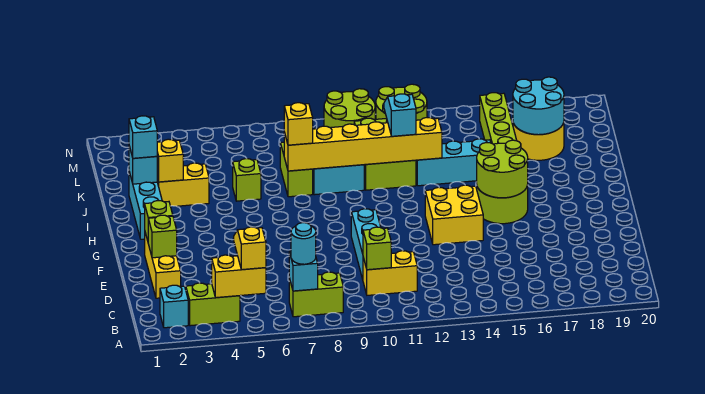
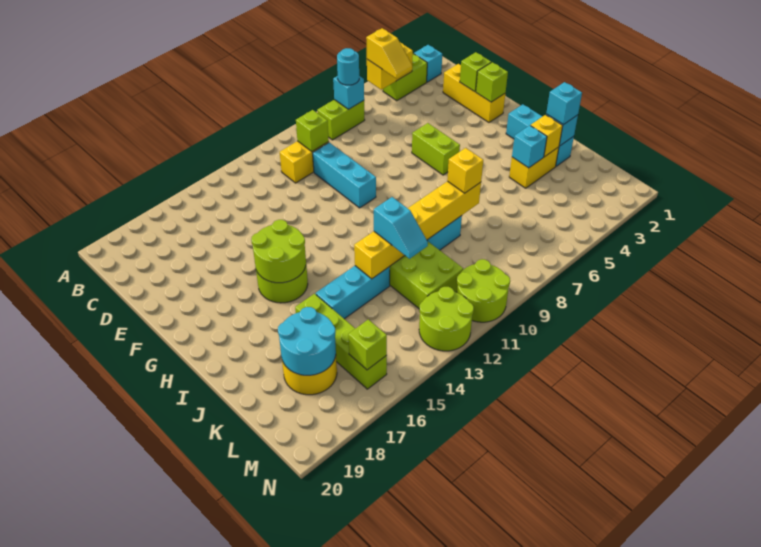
yellow 2x2 brick [425,185,483,245] -> none
none -> cyan 1x1 brick [512,126,547,168]
lime 1x1 brick [233,159,261,201] -> lime 1x1 brick moved to [348,319,387,370]
lime 1x2 brick [280,142,313,197] -> lime 1x2 brick moved to [412,123,460,175]

